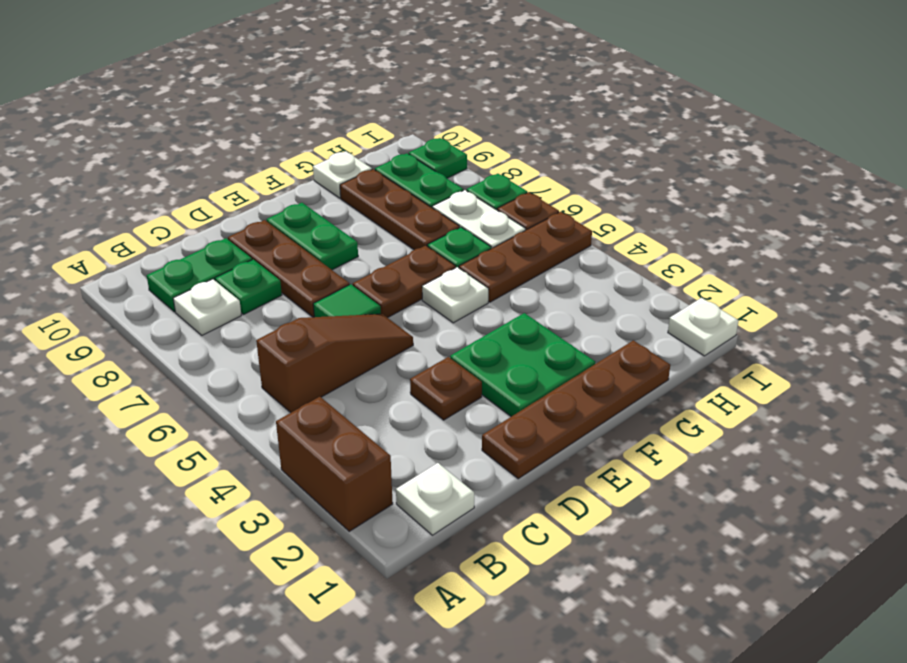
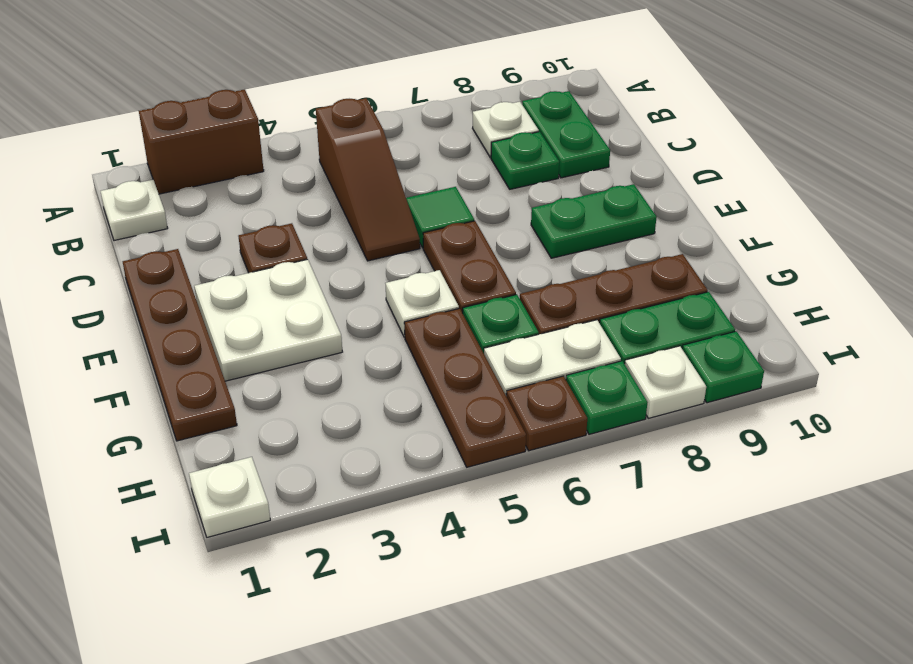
brown 1x3 plate [228,220,349,317] -> none
green 2x2 plate [450,313,595,417] -> white 2x2 plate [194,259,342,381]
white 1x1 plate [313,151,372,198] -> white 1x1 plate moved to [625,346,706,418]

